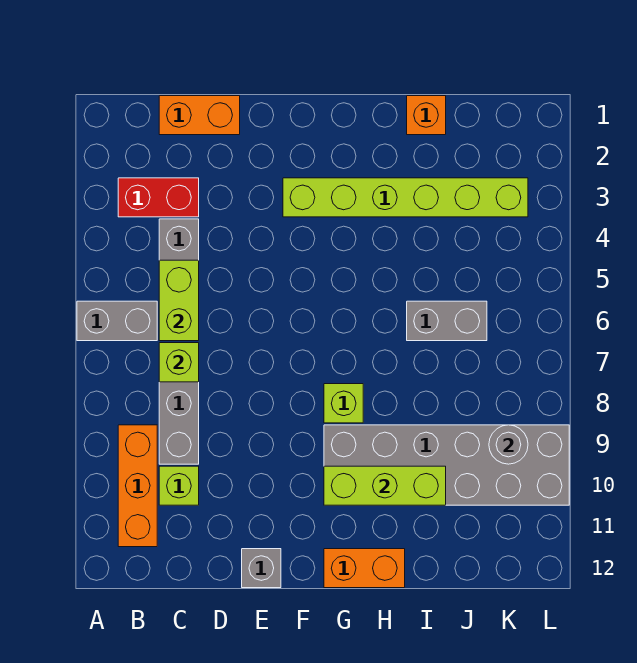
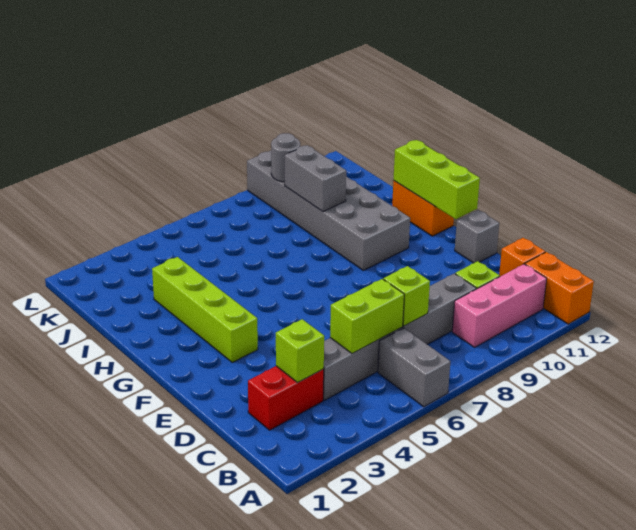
red 1x2 brick [118,178,199,217] -> red 1x2 brick turned to [248,366,324,430]
orange 1x3 brick [118,425,157,547] -> pink 1x3 brick [452,264,547,347]
orange 1x2 brick [159,96,240,135] -> orange 1x2 brick moved to [525,252,594,324]
lime 1x6 brick [283,178,528,217] -> lime 1x4 brick [152,257,258,362]
lime 1x1 brick [324,384,363,423] -> lime 1x1 brick moved to [276,319,324,382]
lime 1x3 brick [324,466,446,505] -> lime 1x3 brick moved to [393,140,480,219]
orange 1x1 brick [407,96,446,135] -> orange 1x1 brick moved to [499,238,545,276]
grey 1x2 brick [407,301,487,341] -> grey 1x2 brick moved to [285,145,346,212]

